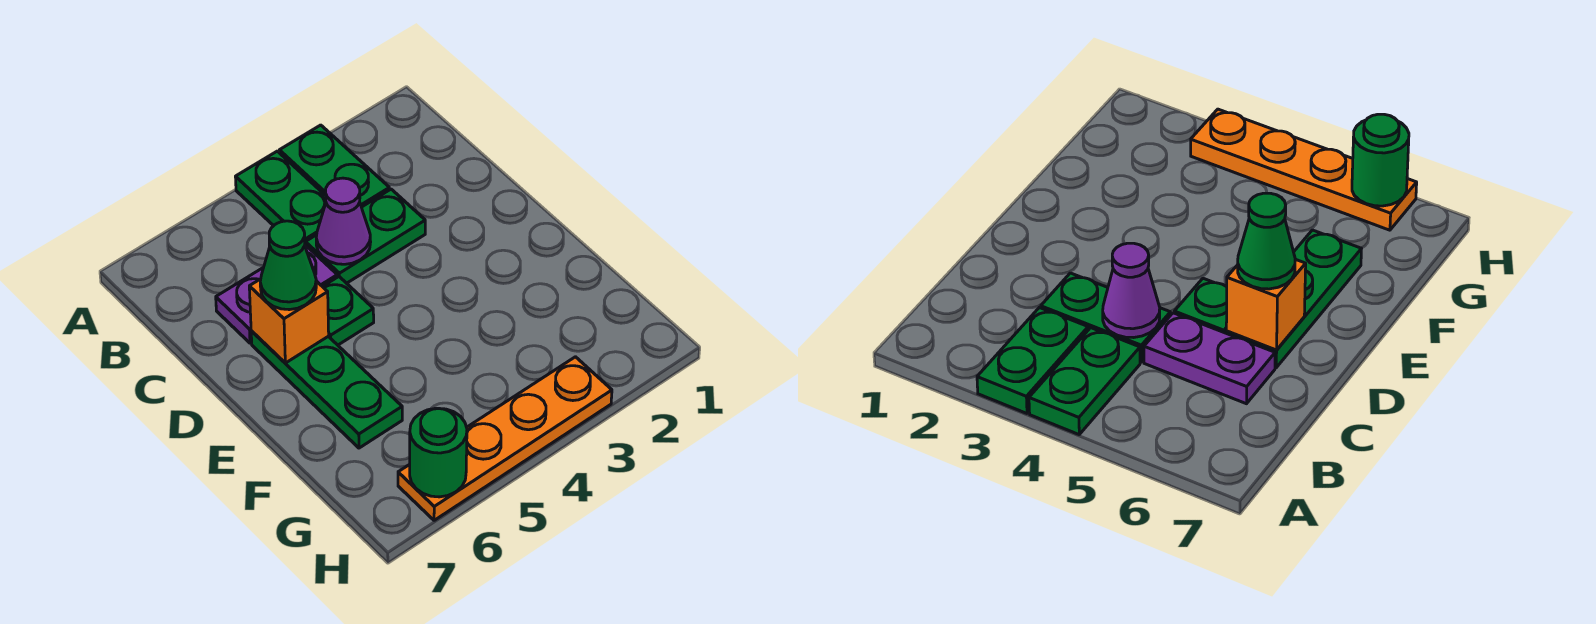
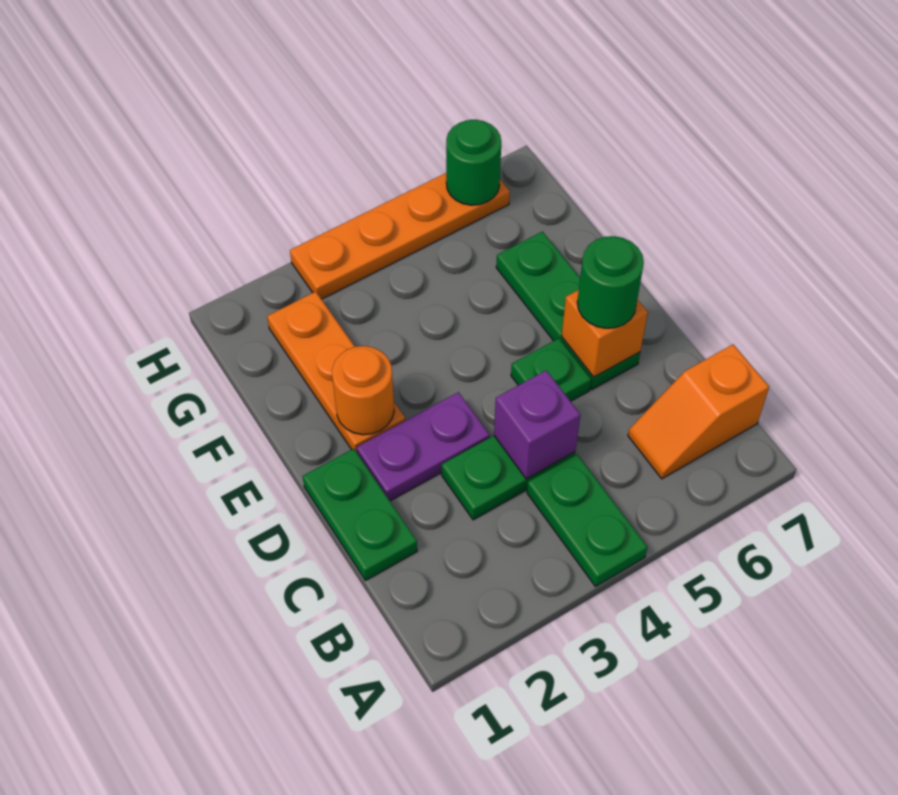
green 1x2 plate [279,125,390,207] -> green 1x2 plate moved to [303,449,417,580]
none -> orange 1x2 slope [628,344,769,479]
purple 1x1 cone [316,178,371,264] -> purple 1x1 brick [494,370,580,479]
purple 1x2 plate [216,245,337,343] -> purple 1x2 plate moved to [357,392,490,501]
green 1x1 cone [260,221,316,310] -> green 1x1 round brick [577,236,644,328]
none -> orange 1x3 plate [267,292,405,452]
none -> orange 1x1 round brick [332,346,394,435]

